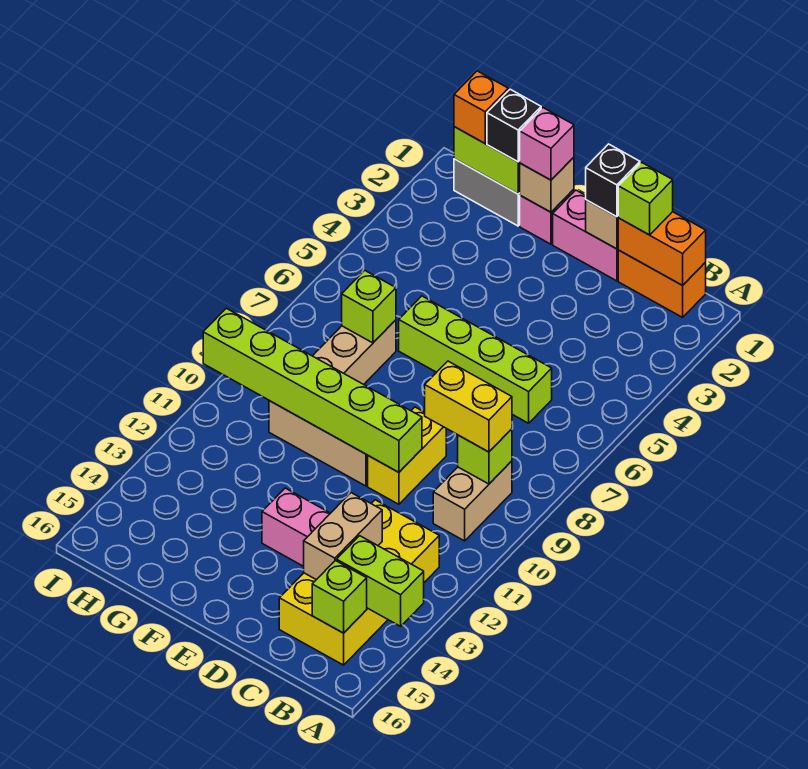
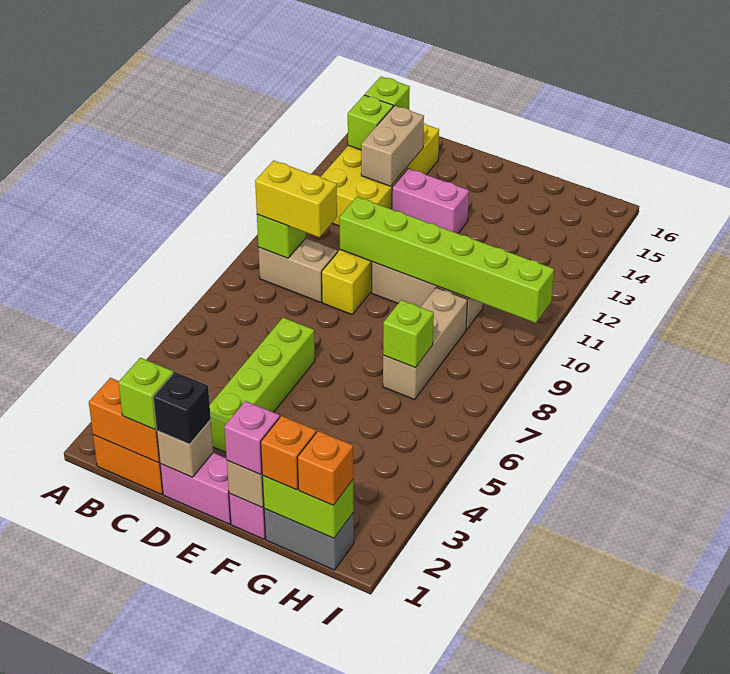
lime 1x2 brick [337,536,424,626] -> lime 1x1 brick [348,95,393,150]
tan 1x2 brick [433,461,512,541] -> tan 1x2 brick turned to [258,238,337,302]
lime 1x4 brick [399,296,552,423] -> lime 1x4 brick turned to [210,318,315,452]
black 1x1 brick [487,89,541,162] -> orange 1x1 brick [261,416,316,490]

